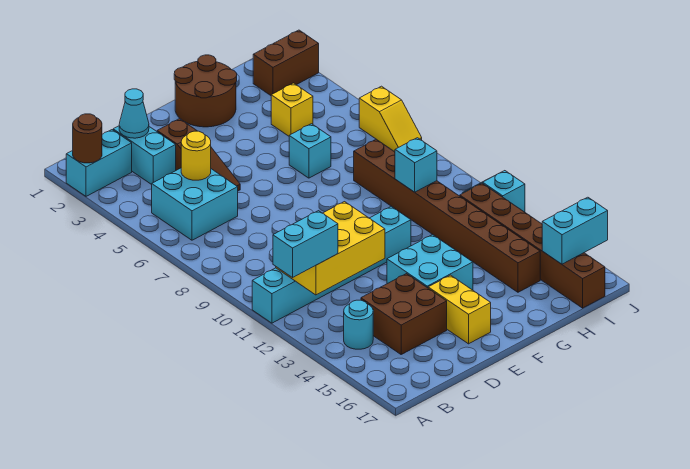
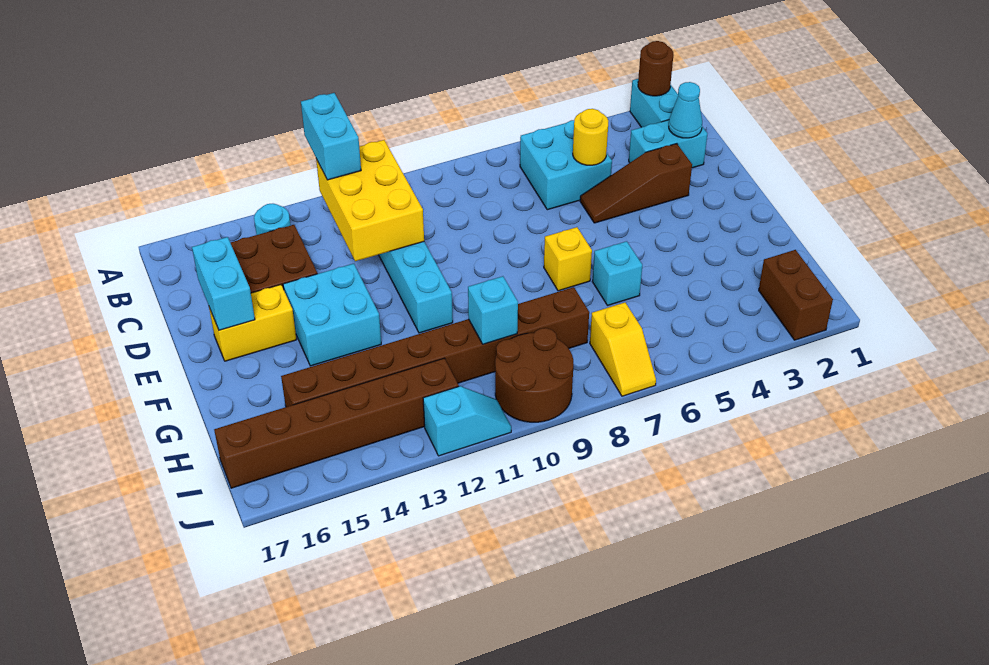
brown 2x2 round brick [174,55,237,127] -> brown 2x2 round brick moved to [495,328,574,422]
yellow 1x1 brick [271,83,313,136] -> yellow 1x1 brick moved to [544,227,592,291]
cyan 1x2 brick [542,197,608,264] -> cyan 1x2 brick moved to [192,237,255,330]
yellow 1x2 slope [359,86,422,152] -> yellow 1x2 slope turned to [590,303,656,396]

